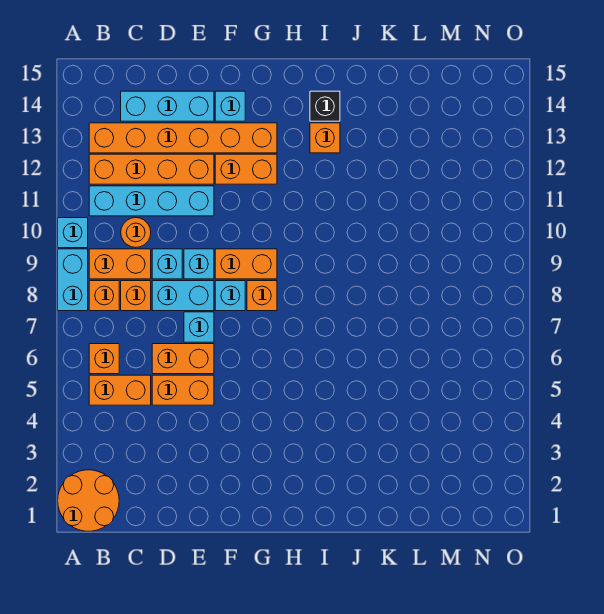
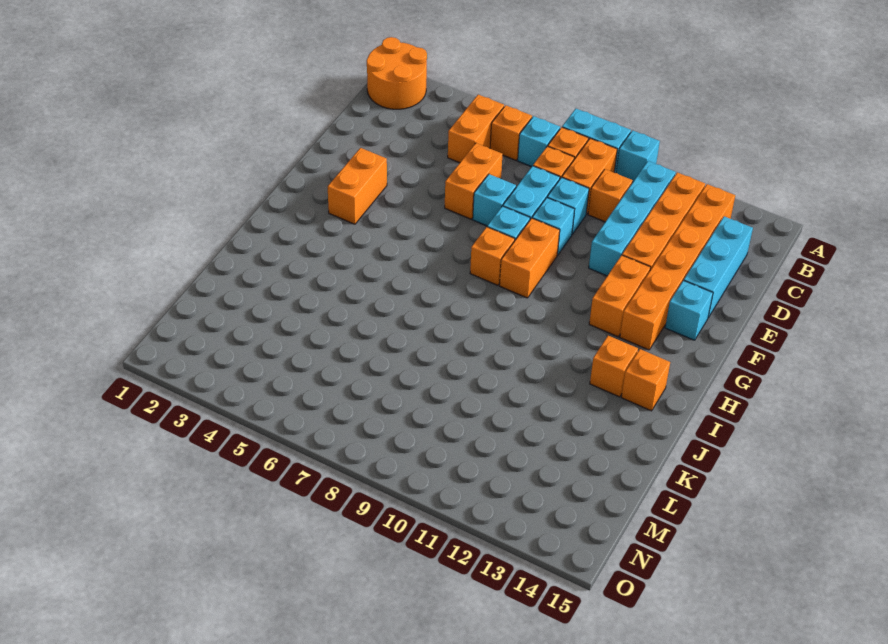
none -> cyan 1x1 brick [518,116,560,167]
orange 1x1 round brick [121,218,151,247] -> orange 1x1 brick [588,169,633,222]
orange 1x2 brick [152,375,214,405] -> orange 1x2 brick moved to [328,148,387,224]
black 1x1 brick [310,91,340,121] -> orange 1x1 brick [621,349,670,411]

